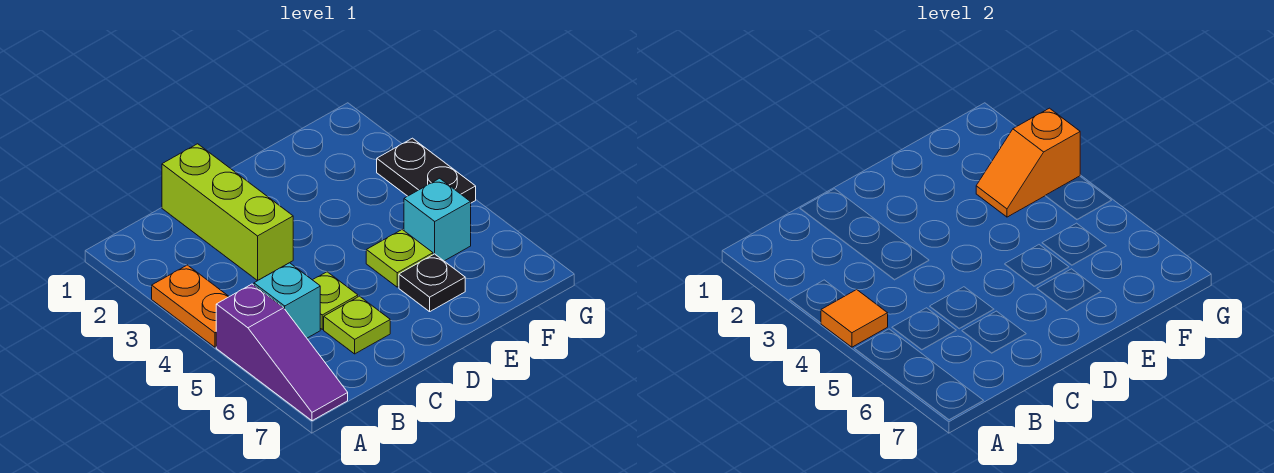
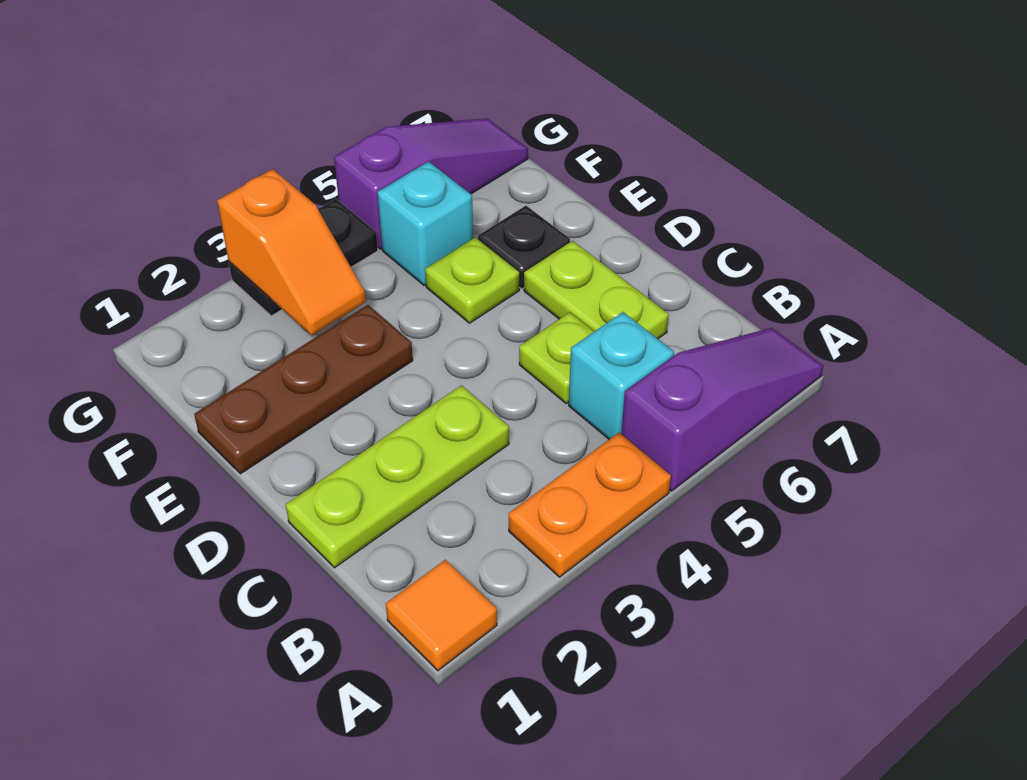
orange 1x1 tile [821,290,888,347] -> orange 1x1 tile moved to [386,560,497,671]
lime 1x3 brick [162,144,293,281] -> lime 1x3 plate [286,385,509,568]
lime 1x1 plate [324,296,390,354] -> lime 1x2 plate [524,241,669,339]
none -> brown 1x3 plate [194,305,413,474]
none -> purple 1x3 slope [334,118,528,249]

